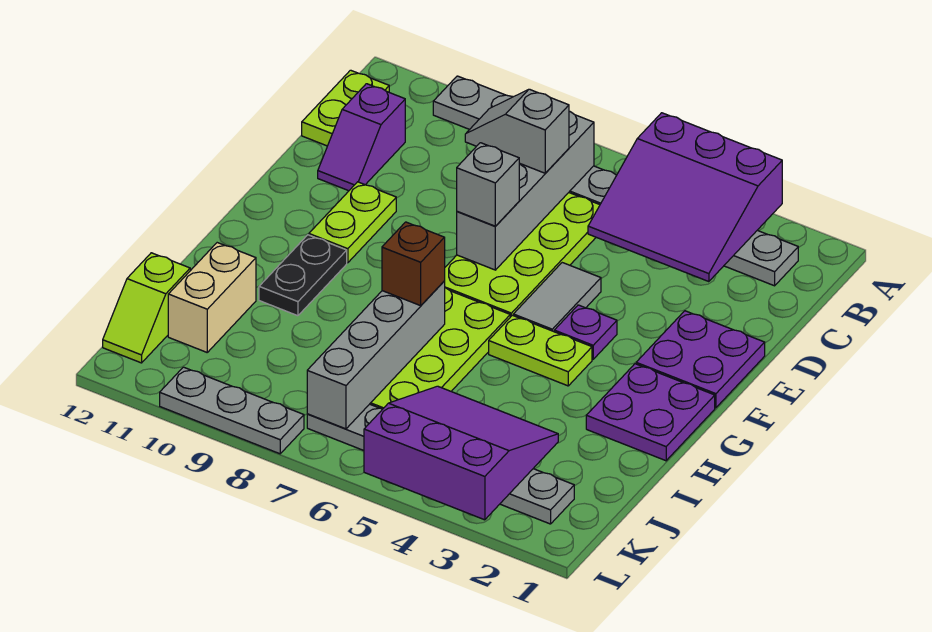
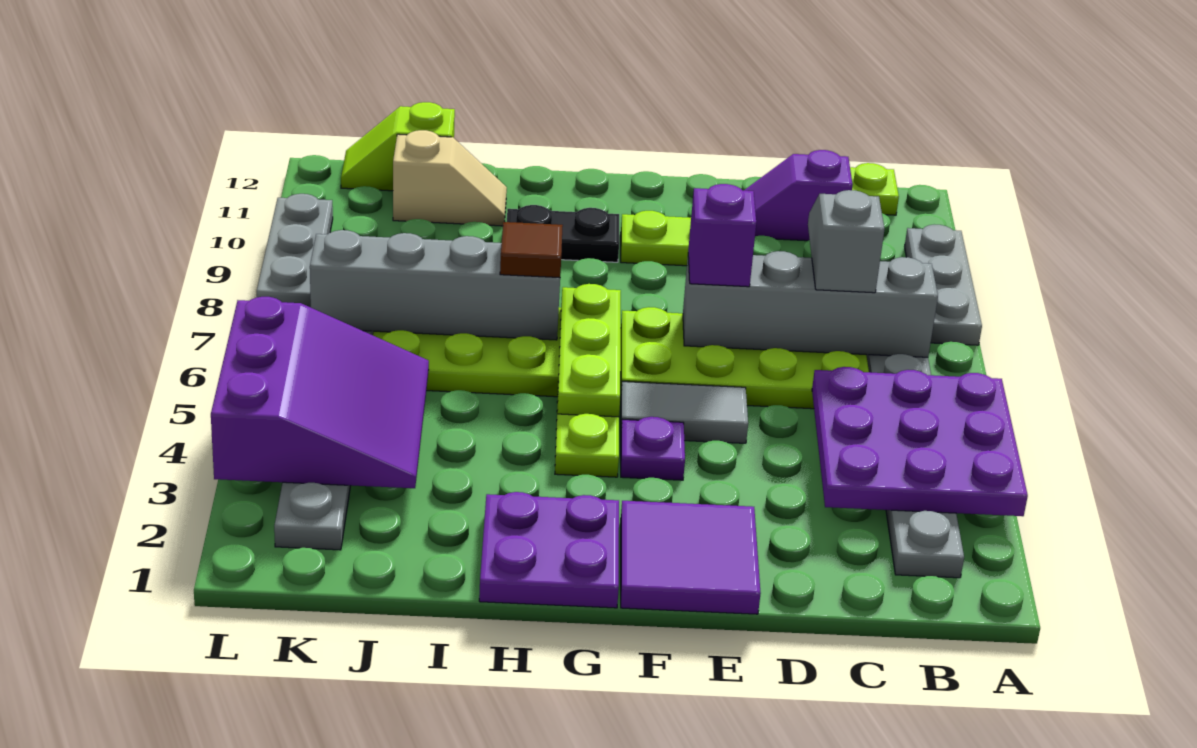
purple 3x3 slope [588,113,782,282] -> purple 3x3 plate [812,367,1028,516]
purple 2x2 plate [636,311,765,408] -> purple 2x2 tile [621,501,761,614]
grey 1x1 brick [457,143,519,226] -> purple 1x1 brick [688,184,756,287]
none -> lime 1x3 plate [557,284,621,417]
brown 1x1 brick [382,222,445,306] -> brown 1x1 tile [500,222,563,278]
tan 1x2 brick [168,243,256,352] -> tan 1x2 slope [393,130,507,226]

